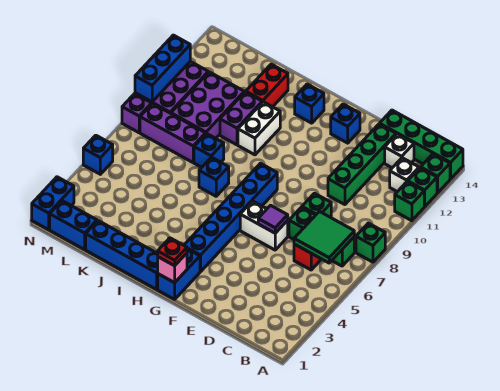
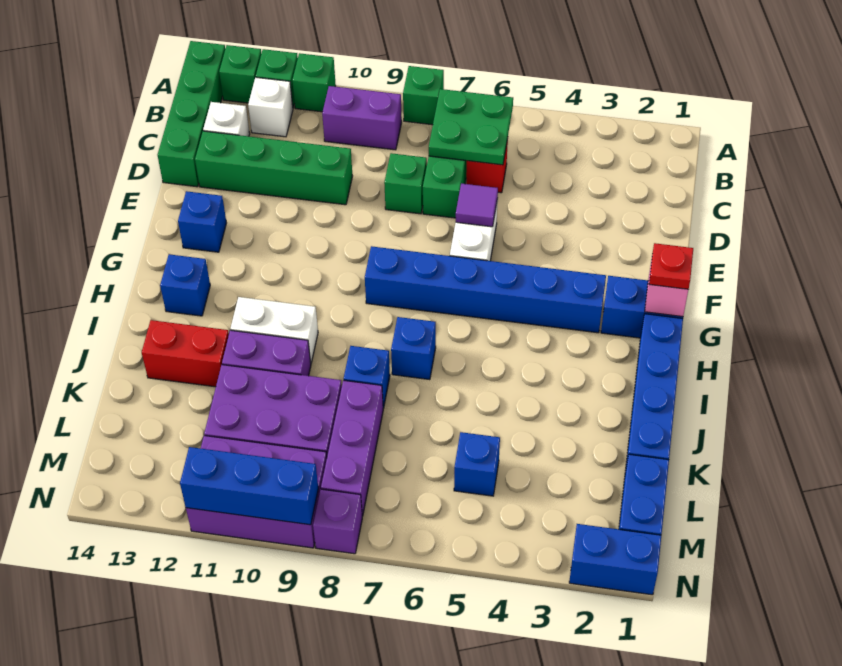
green 2x2 tile [294,212,354,263] -> green 2x2 plate [429,89,513,165]
none -> purple 1x2 brick [322,86,402,150]
blue 1x1 brick [83,135,113,174] -> blue 1x1 brick moved to [454,432,500,496]

